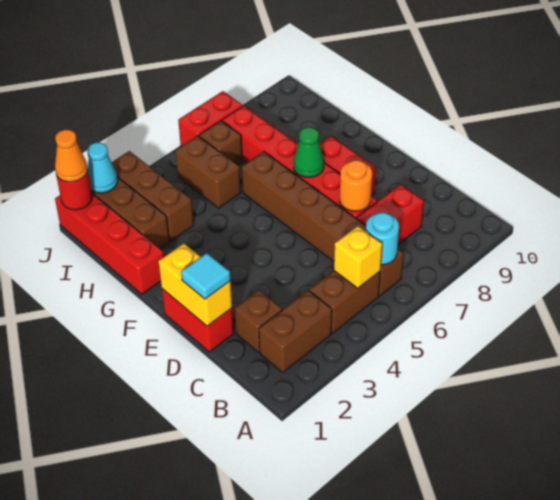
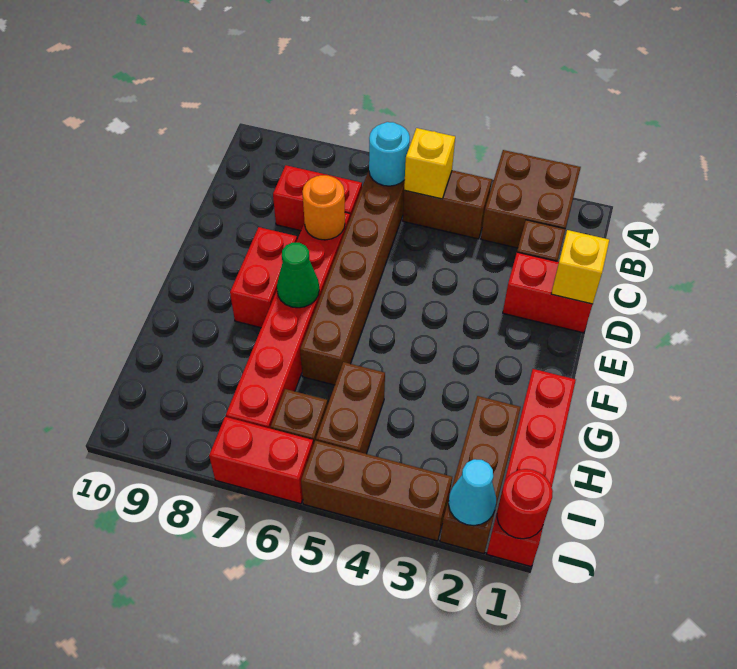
brown 1x2 brick [259,290,332,372] -> brown 2x2 brick [481,150,581,248]
red 1x2 brick [162,289,234,352] -> red 1x2 brick turned to [503,252,593,333]
yellow 1x2 brick [159,244,232,326] -> yellow 1x1 brick [551,230,609,304]
cyan 1x1 tile [181,253,231,299] -> none
brown 1x3 brick [111,151,194,241] -> brown 1x3 brick turned to [301,441,452,541]
orange 1x1 cone [55,130,88,182] -> none

